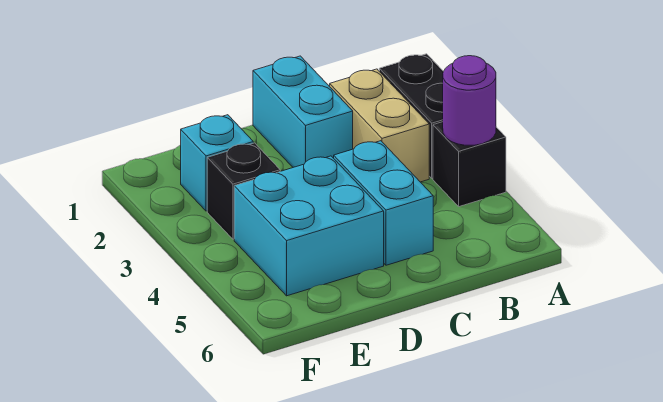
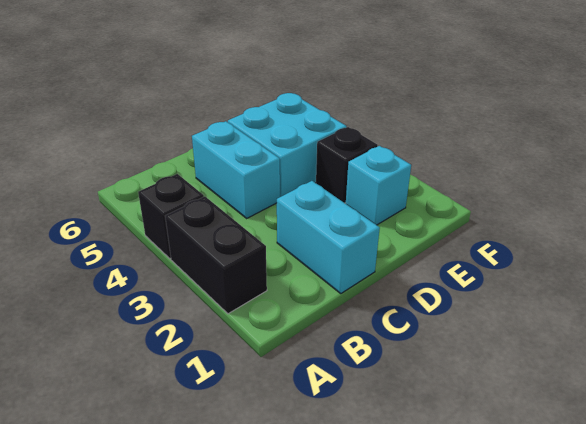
purple 1x1 round brick [443,56,496,145] -> none
tan 1x2 brick [330,69,429,182] -> none

